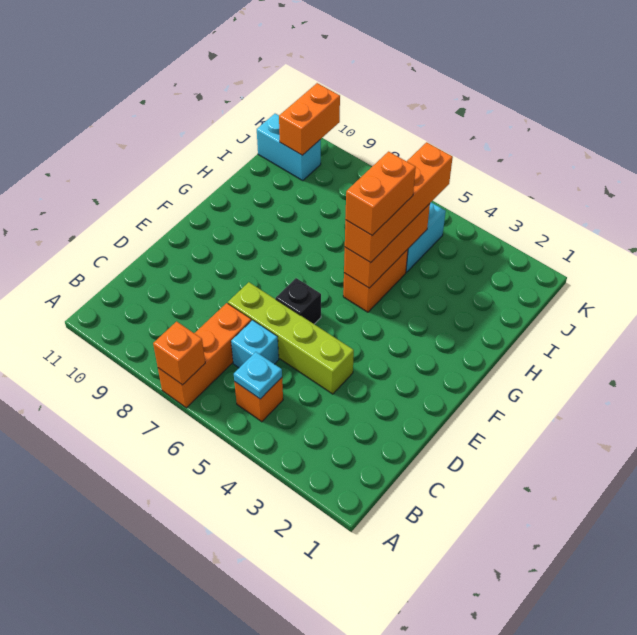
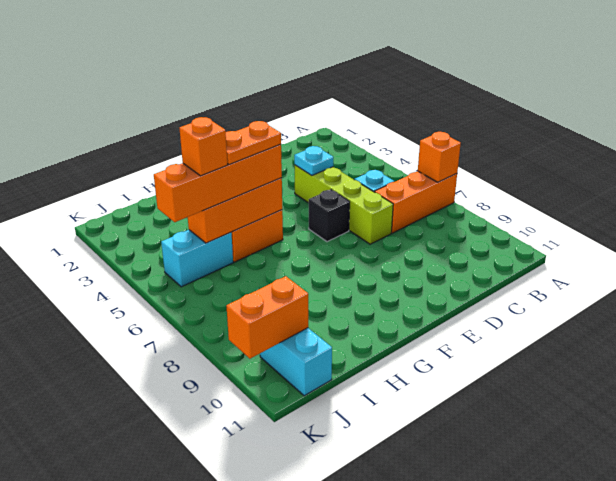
orange 1x1 brick [234,378,283,422] -> orange 1x1 brick moved to [179,117,227,176]
cyan 1x1 plate [234,352,282,399] -> cyan 1x1 plate moved to [294,146,333,175]
orange 1x2 brick [345,152,416,235] -> orange 1x2 plate [226,121,281,165]

